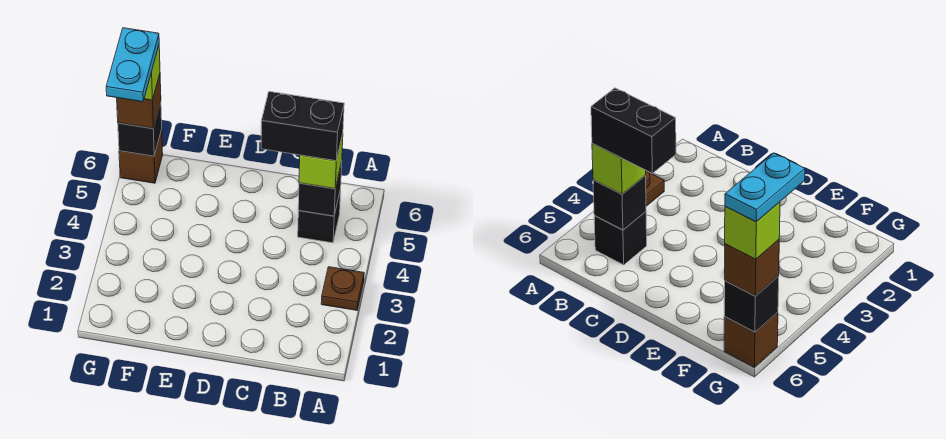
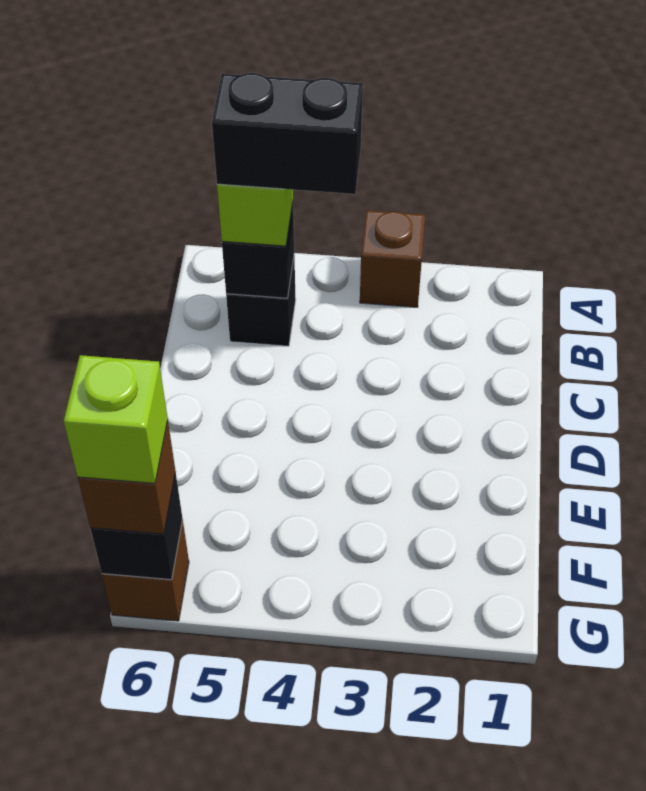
brown 1x1 plate [321,267,364,310] -> brown 1x1 brick [360,210,425,307]
black 1x2 brick [261,92,344,161] -> black 1x2 brick turned to [212,73,363,194]
cyan 1x2 plate [106,28,159,102] -> none

